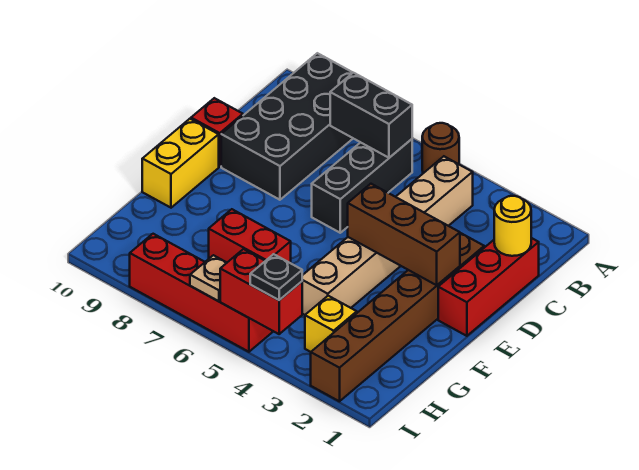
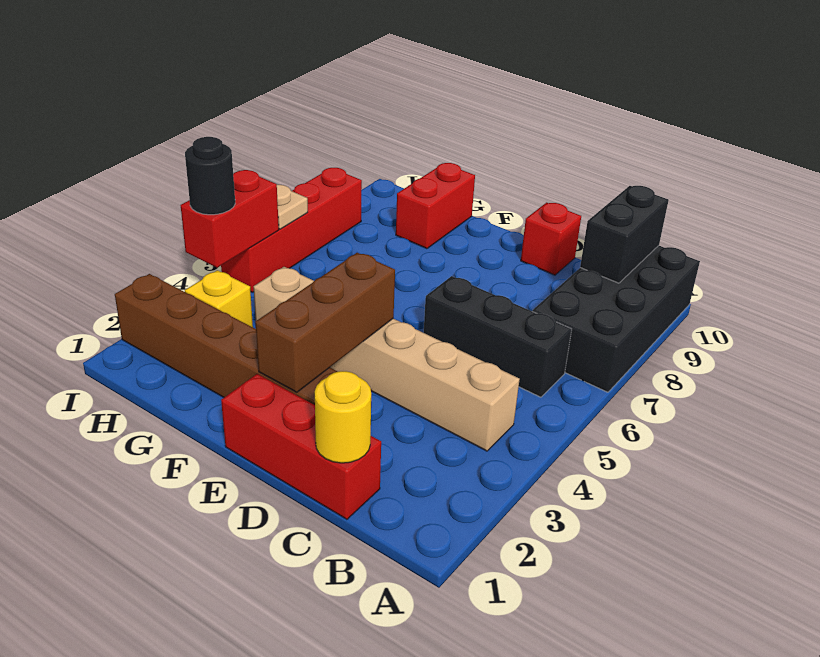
brown 1x1 round brick [422,123,459,173] -> none
black 2x4 brick [221,53,353,200] -> black 2x4 brick turned to [532,246,700,392]
black 1x2 brick [330,73,412,158] -> black 1x2 brick moved to [580,186,669,283]
yellow 1x2 brick [142,119,219,208] -> none
red 1x2 brick [209,209,291,263] -> red 1x2 brick moved to [396,163,475,249]
black 1x1 plate [250,254,302,300] -> black 1x1 round brick [185,137,235,215]

